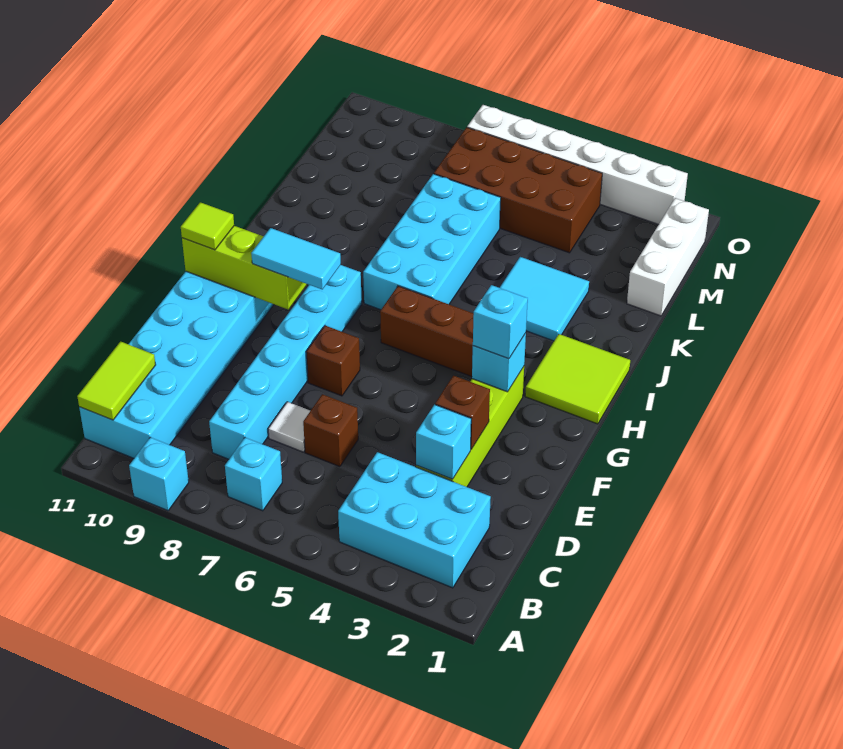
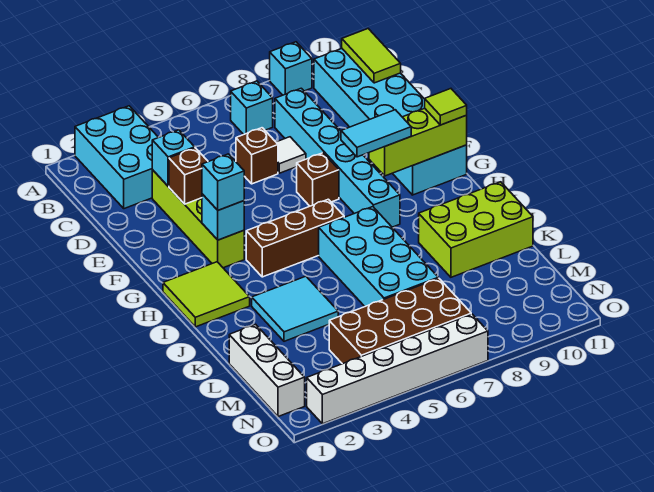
cyan 2x3 brick [338,452,491,588] -> cyan 2x3 brick turned to [75,106,158,209]
none -> lime 2x3 brick [419,182,533,277]

